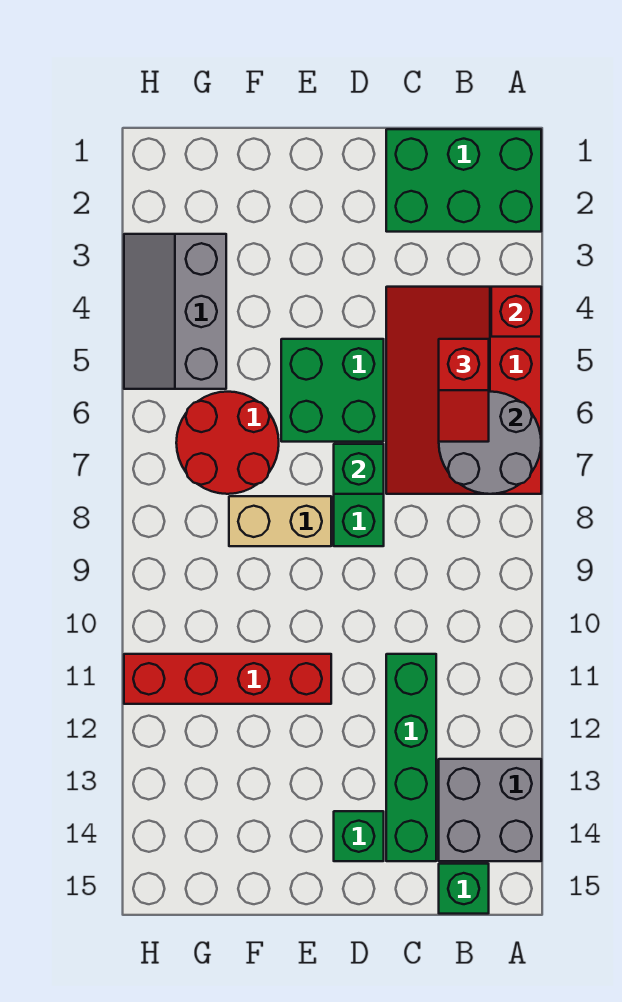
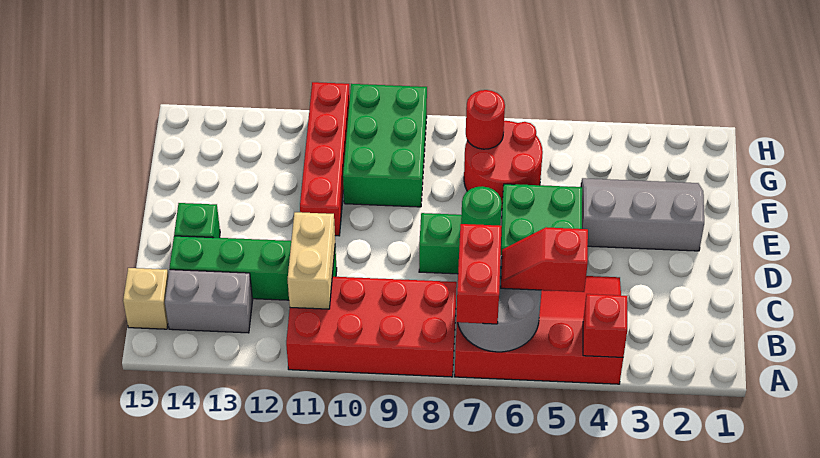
green 2x3 brick [386,129,541,232] -> green 2x3 brick moved to [343,84,427,207]
none -> red 1x2 brick [456,224,502,324]
none -> red 2x4 brick [286,277,457,377]
grey 2x2 brick [439,759,541,861] -> grey 1x2 brick [165,270,253,333]
green 1x1 brick [439,864,489,914] -> tan 1x1 brick [123,268,168,329]
green 1x1 brick [334,444,384,494] -> green 1x1 round brick [461,186,502,226]
tan 1x2 brick [229,496,331,546] -> tan 1x2 brick moved to [288,212,335,309]
grey 2x3 slope [124,234,226,389] -> grey 2x3 slope moved to [581,178,704,251]
none -> red 1x1 round brick [466,90,505,149]

